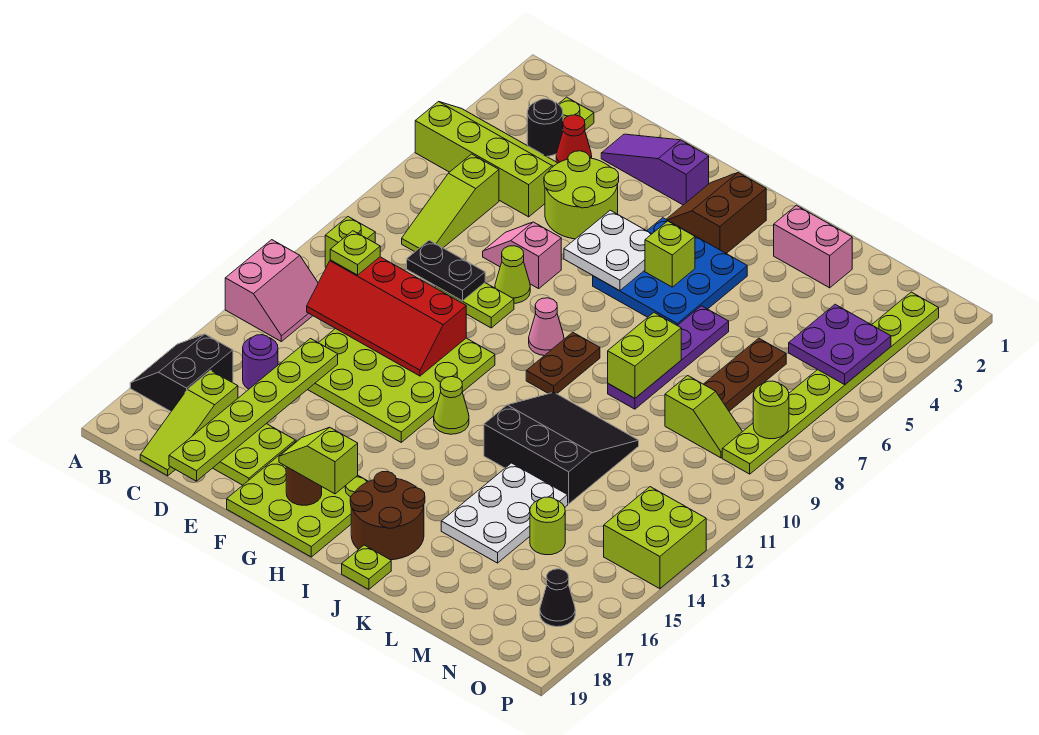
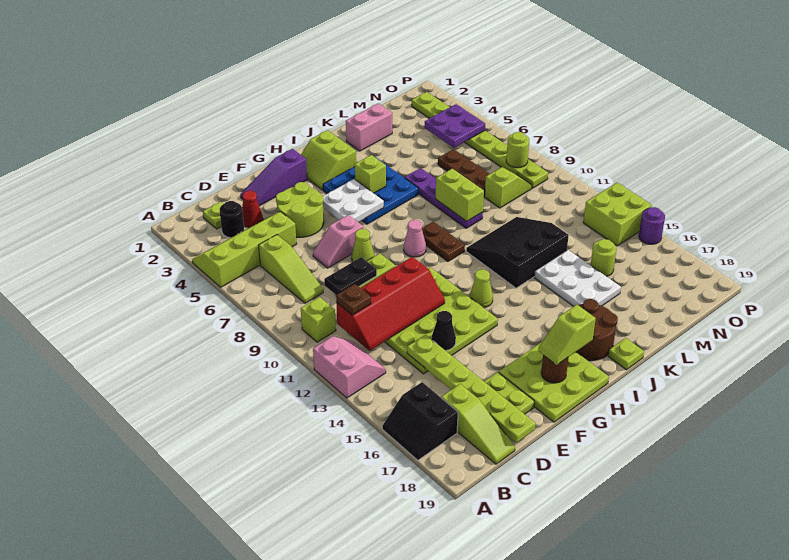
lime 1x1 plate [330,231,380,275] -> brown 1x1 plate [336,284,371,315]
purple 1x1 round brick [243,335,278,389] -> purple 1x1 round brick moved to [639,207,665,244]
brown 2x2 slope [666,173,766,254] -> lime 2x2 slope [301,130,356,190]
black 1x1 cone [540,569,575,627] -> black 1x1 cone moved to [432,311,456,351]

